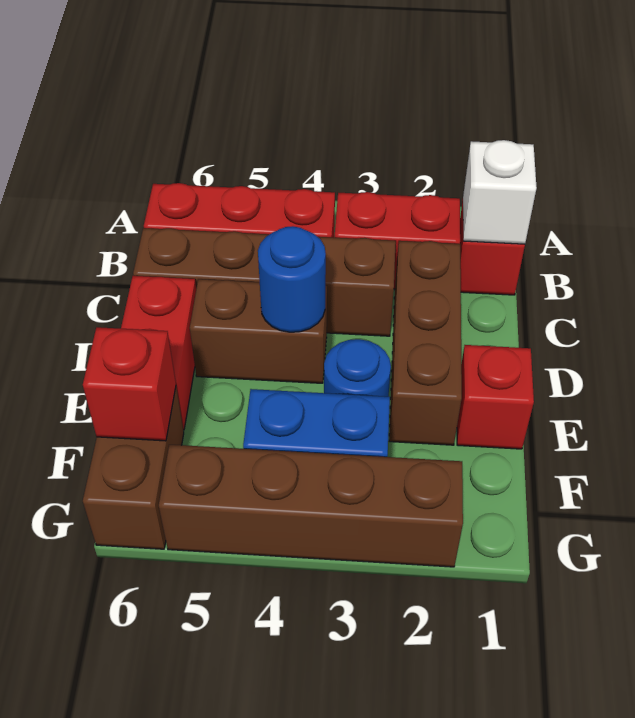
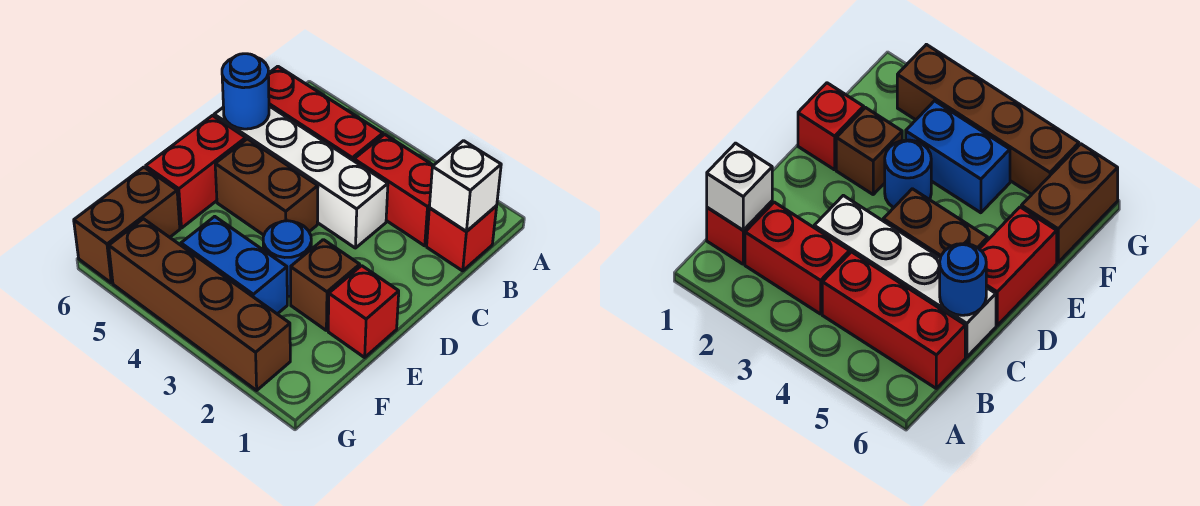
brown 1x3 brick [389,241,462,445] -> brown 1x1 brick [291,240,360,330]
brown 1x4 brick [133,228,396,336] -> white 1x4 brick [214,106,388,248]
blue 1x1 round brick [258,226,326,332] -> blue 1x1 round brick moved to [222,54,269,129]
red 1x1 brick [83,327,176,441] -> none

